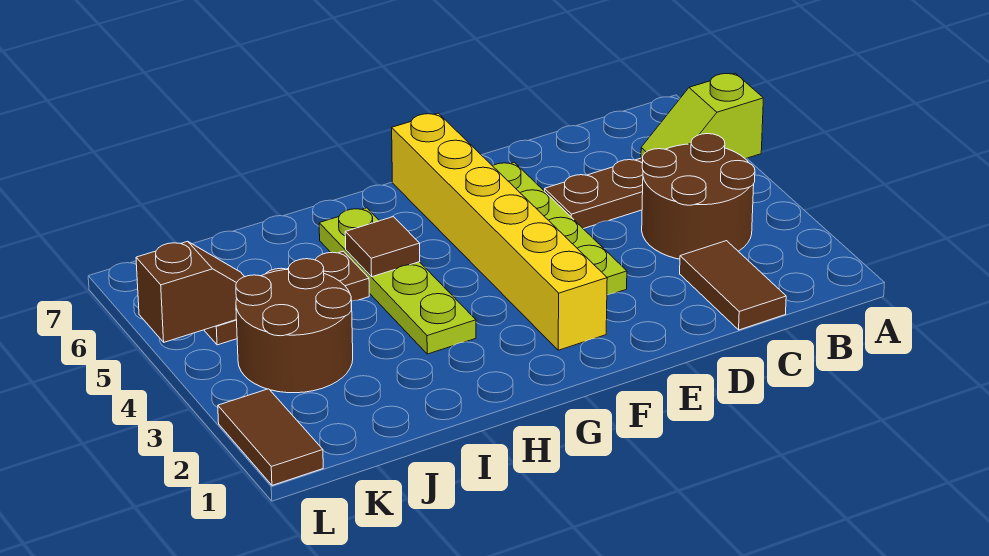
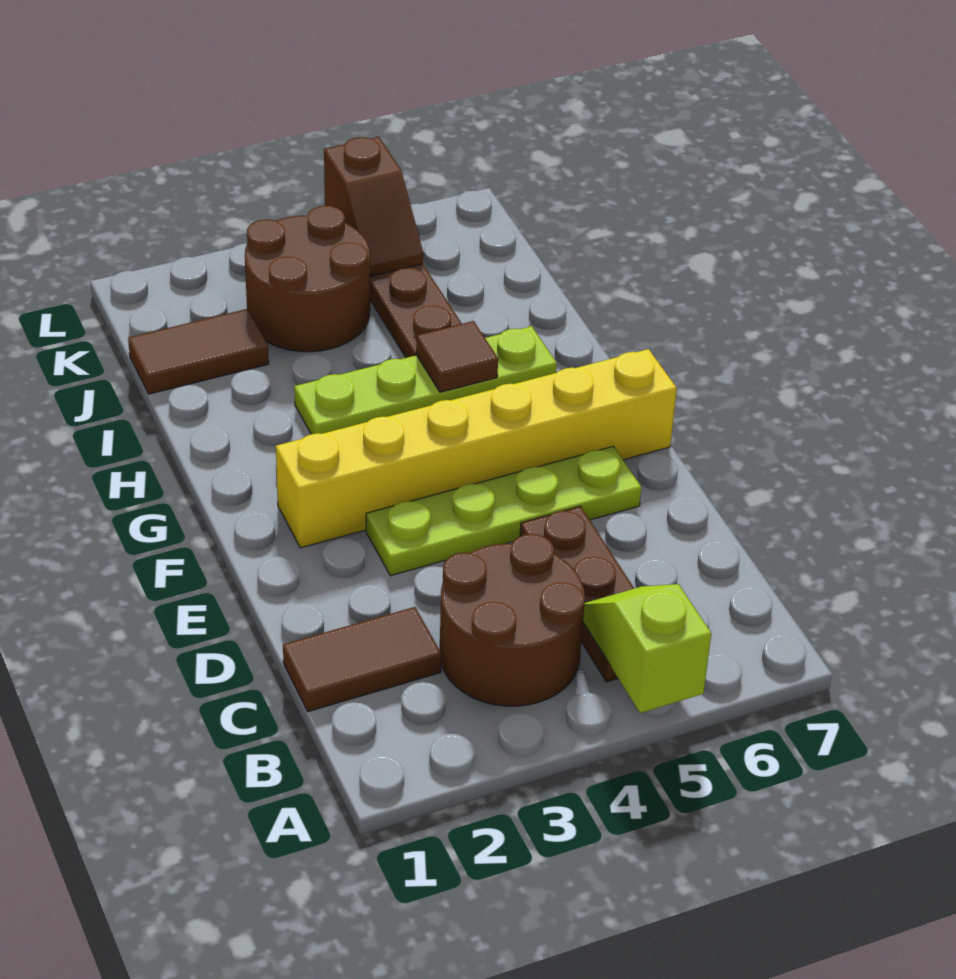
brown 1x2 tile [218,389,323,485] -> brown 1x2 tile moved to [128,309,269,394]

